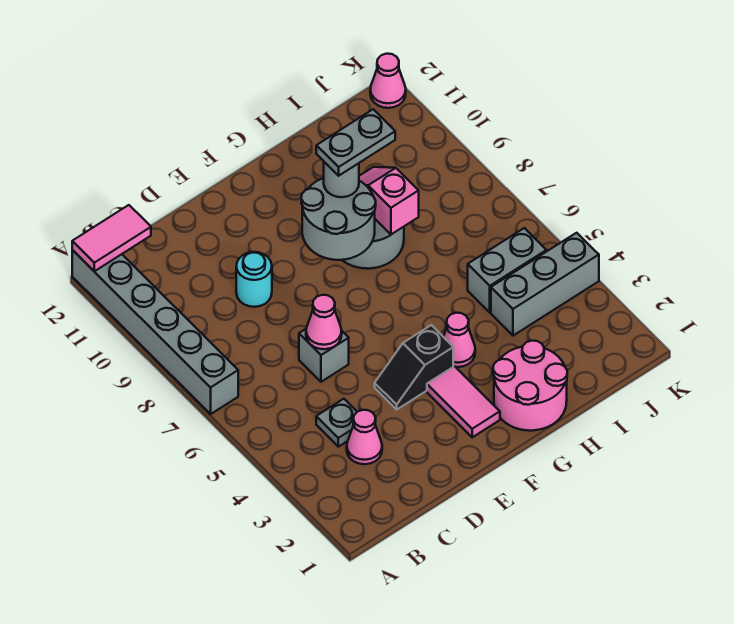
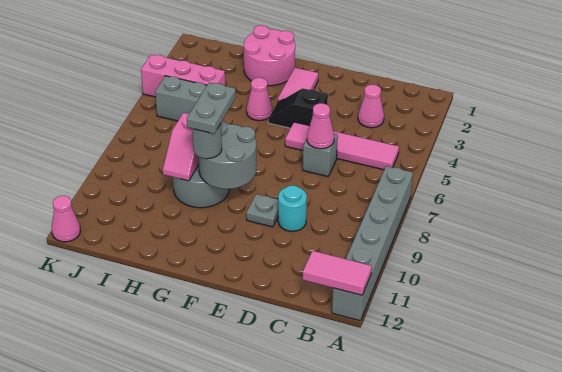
none -> pink 1x4 tile [285,122,399,170]
grey 1x1 plate [316,399,357,447] -> grey 1x1 plate moved to [246,194,278,227]
black 1x2 slope [375,325,453,409] -> black 1x2 slope turned to [268,88,328,128]
grey 1x2 plate [316,109,395,176] -> grey 1x2 plate turned to [187,82,236,134]
grey 1x3 brick [491,233,599,336] -> pink 1x3 brick [141,54,225,97]

